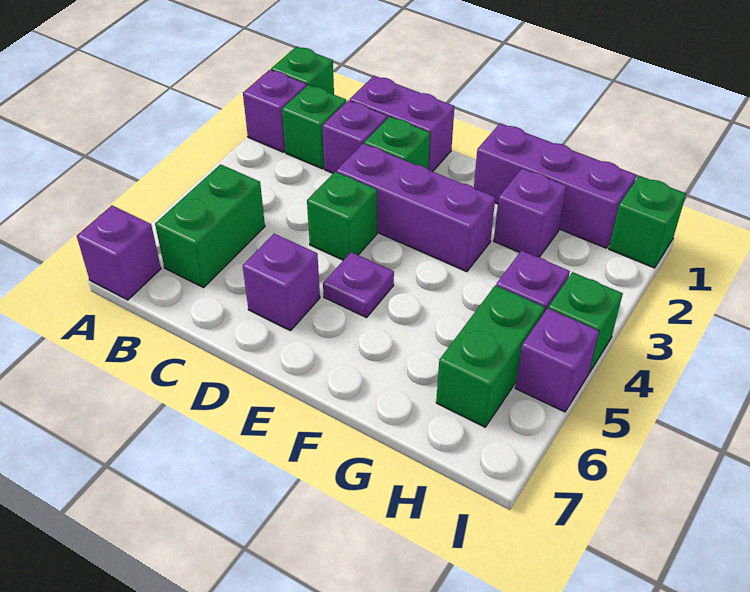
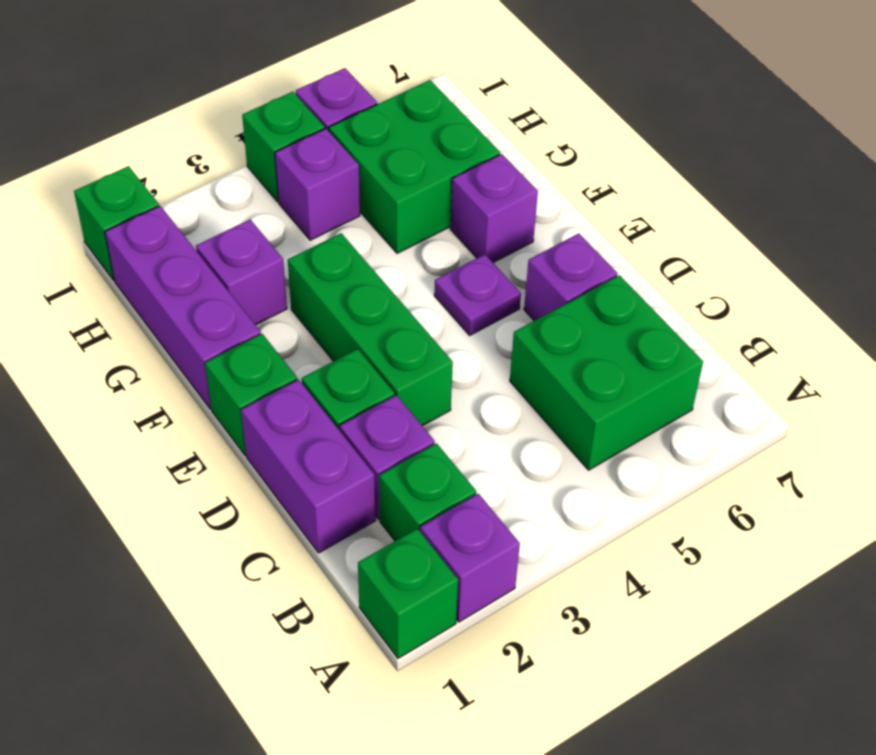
purple 1x1 brick [77,206,161,300] -> purple 1x1 brick moved to [450,154,538,263]
green 1x2 brick [155,164,265,287] -> green 2x2 brick [510,275,703,470]
purple 1x3 brick [336,143,495,272] -> green 1x3 brick [288,233,453,426]
green 1x1 brick [307,172,377,260] -> green 1x1 brick moved to [205,334,297,455]
green 1x2 brick [436,285,545,427] -> green 2x2 brick [329,80,500,253]

